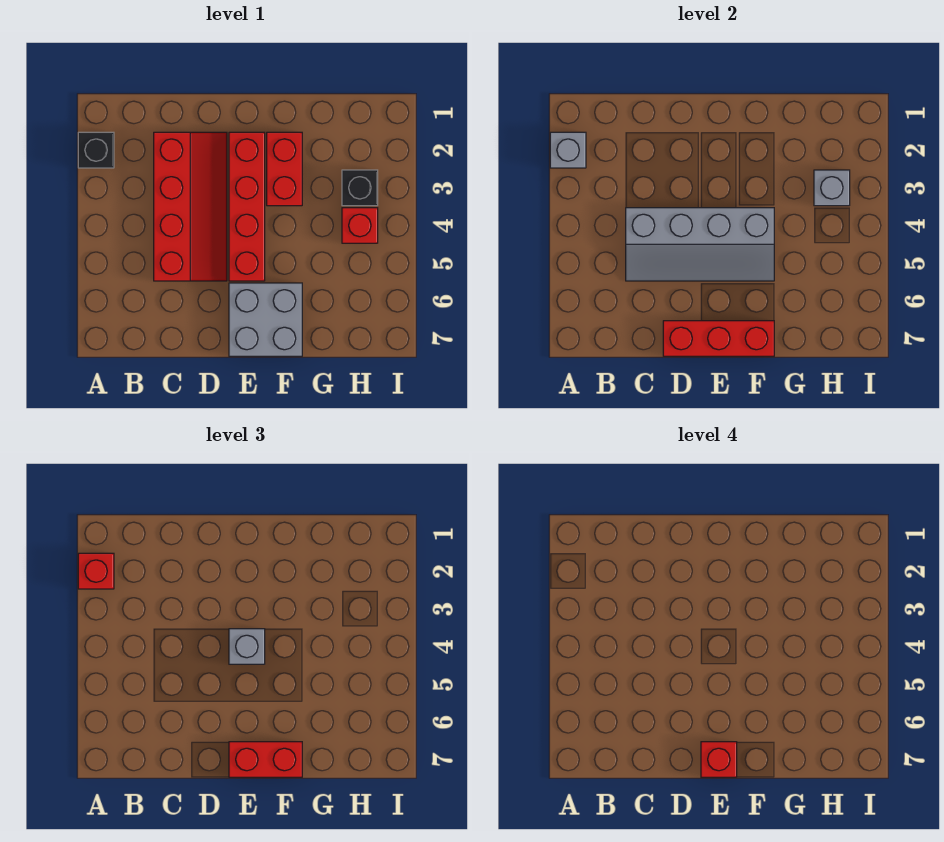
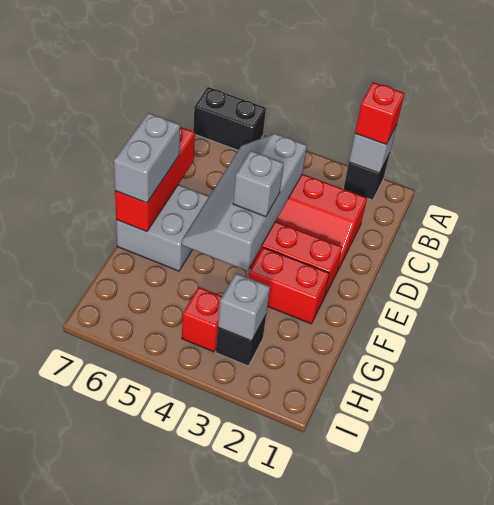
none -> black 1x2 brick [193,87,266,150]
red 1x2 brick [229,742,302,777] -> grey 1x2 brick [114,113,180,203]
red 1x1 brick [701,742,737,777] -> none

